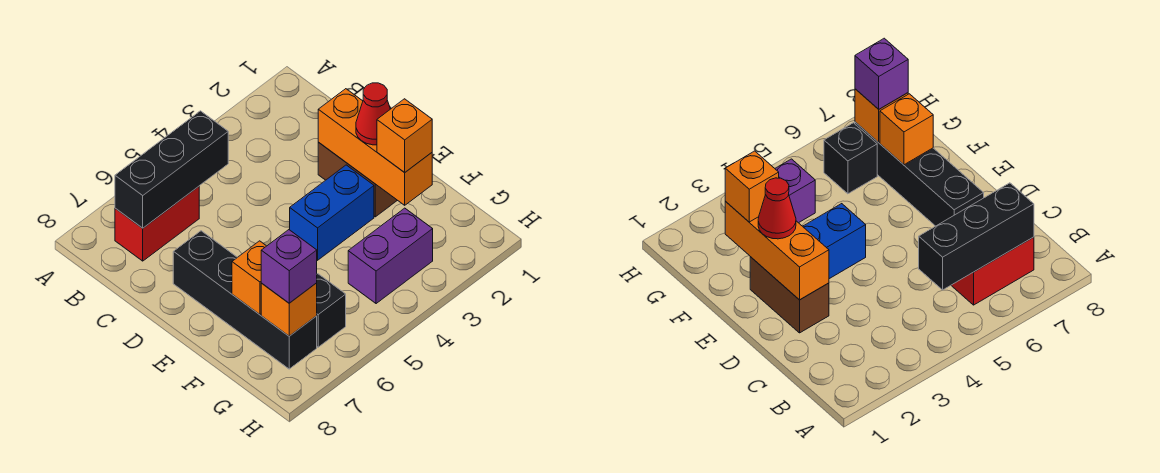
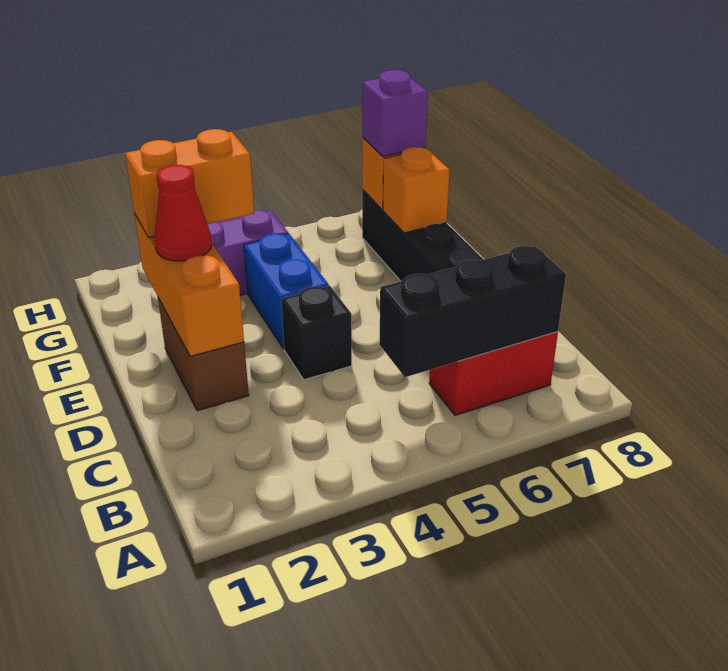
blue 1x2 brick [290,165,374,260] -> blue 1x2 brick turned to [244,233,329,349]
orange 1x1 brick [377,99,432,172] -> orange 1x2 brick [125,129,254,238]
black 1x1 brick [317,274,346,347] -> black 1x1 brick moved to [281,286,352,380]

